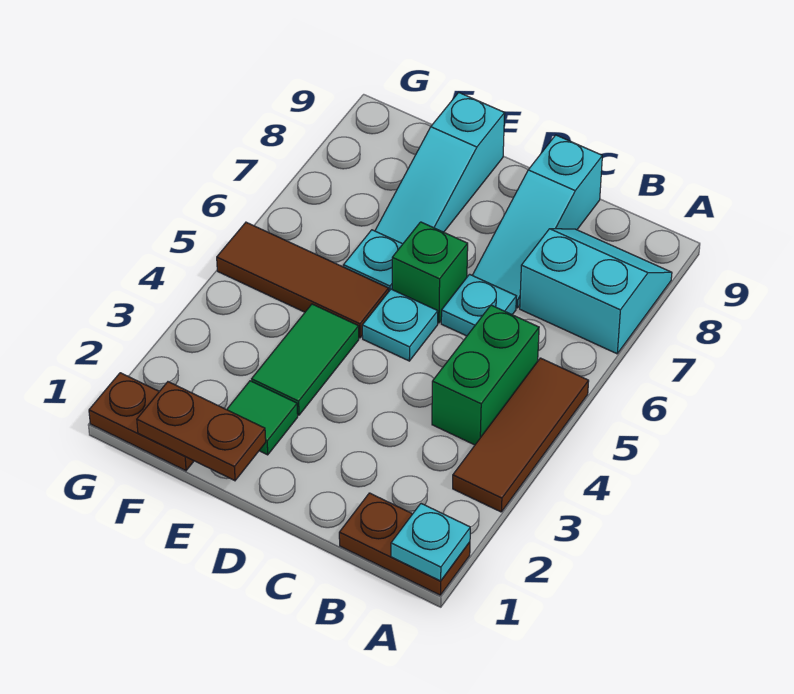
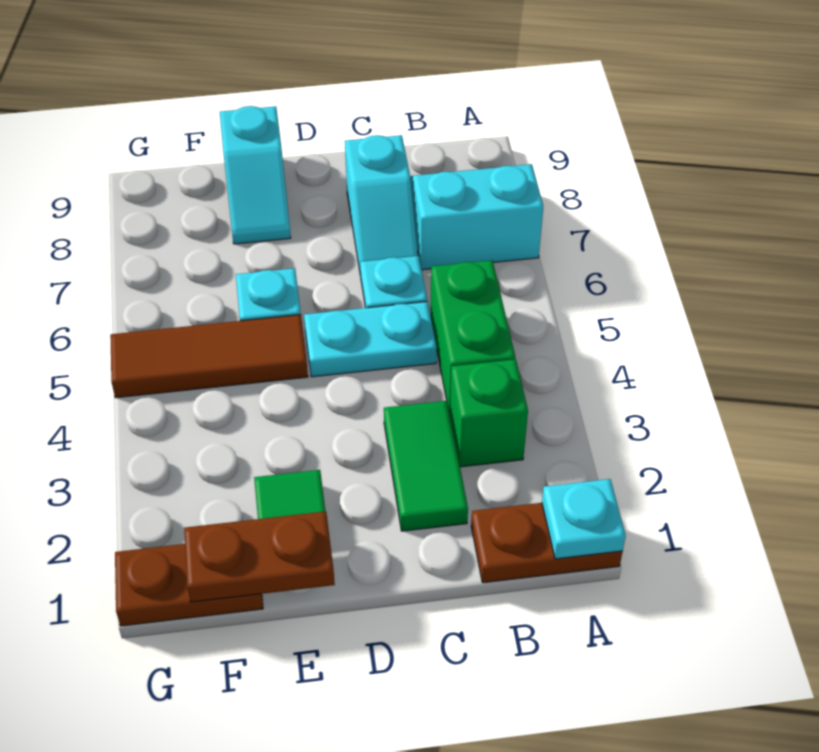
brown 1x3 tile [453,358,589,512] -> none
cyan 1x3 slope [472,135,602,308] -> cyan 1x2 slope [345,135,418,276]
cyan 1x1 plate [362,289,438,361] -> cyan 1x2 plate [304,302,437,377]
green 1x1 brick [392,222,468,323] -> green 1x1 brick moved to [450,359,528,467]
green 1x2 tile [252,304,359,415] -> green 1x2 tile moved to [384,401,468,531]
cyan 1x3 slope [375,93,505,244] -> cyan 1x2 slope [220,106,291,244]

